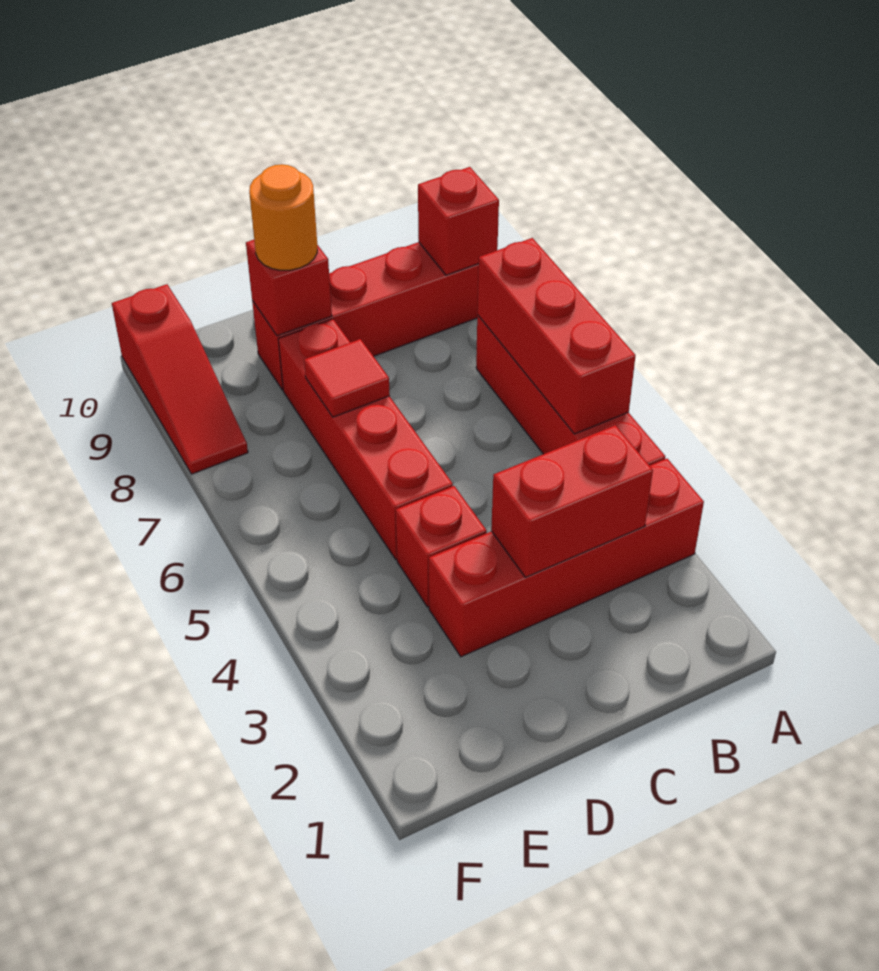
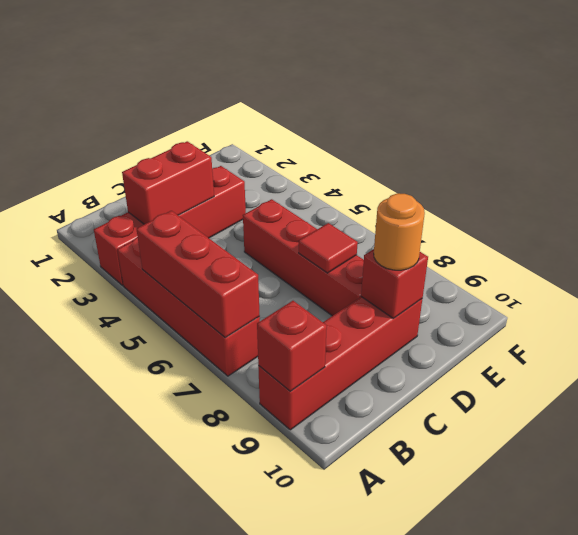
red 1x1 brick [396,486,487,607] -> none
red 1x3 slope [112,284,248,474] -> none

